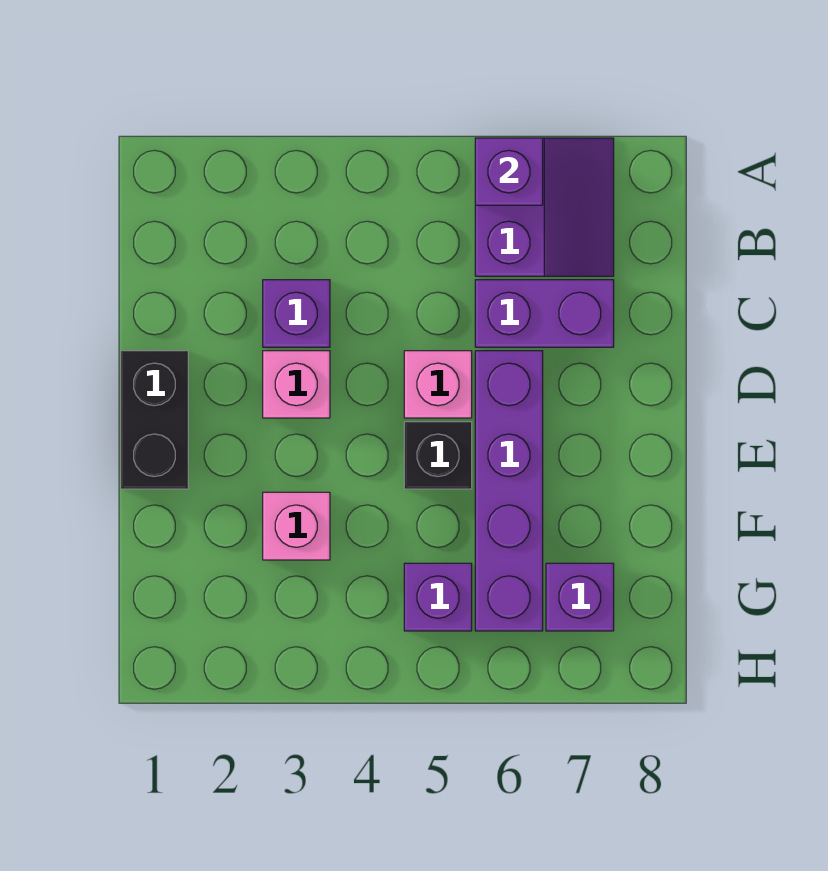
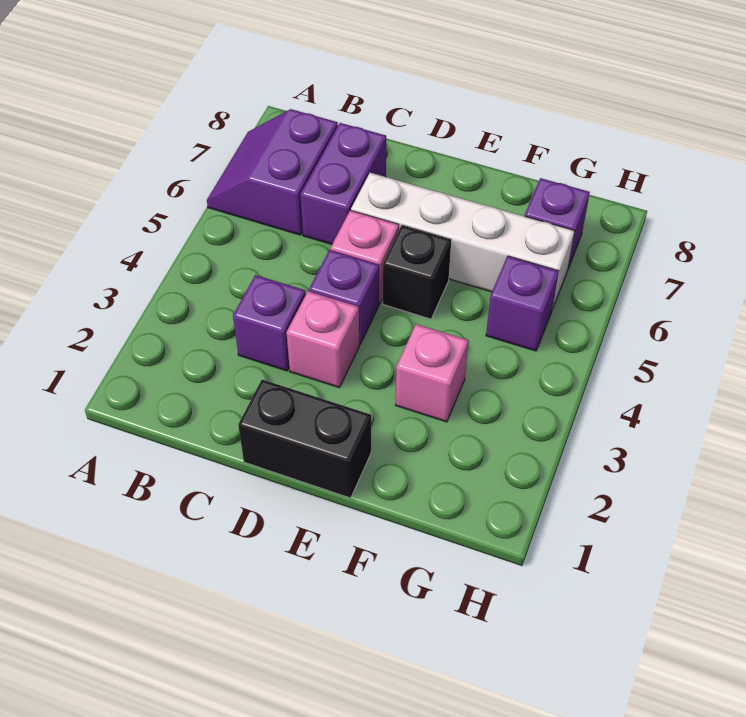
purple 2x2 slope [475,138,614,276] -> purple 2x2 slope turned to [207,109,338,235]
purple 1x1 brick [475,138,543,205] -> purple 1x1 brick moved to [309,250,379,345]
purple 1x4 brick [475,351,543,631] -> white 1x4 brick [351,173,574,309]

